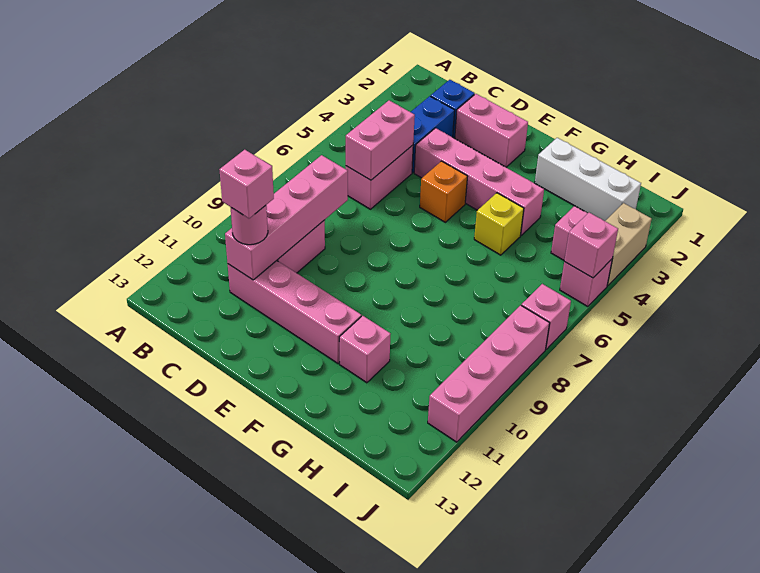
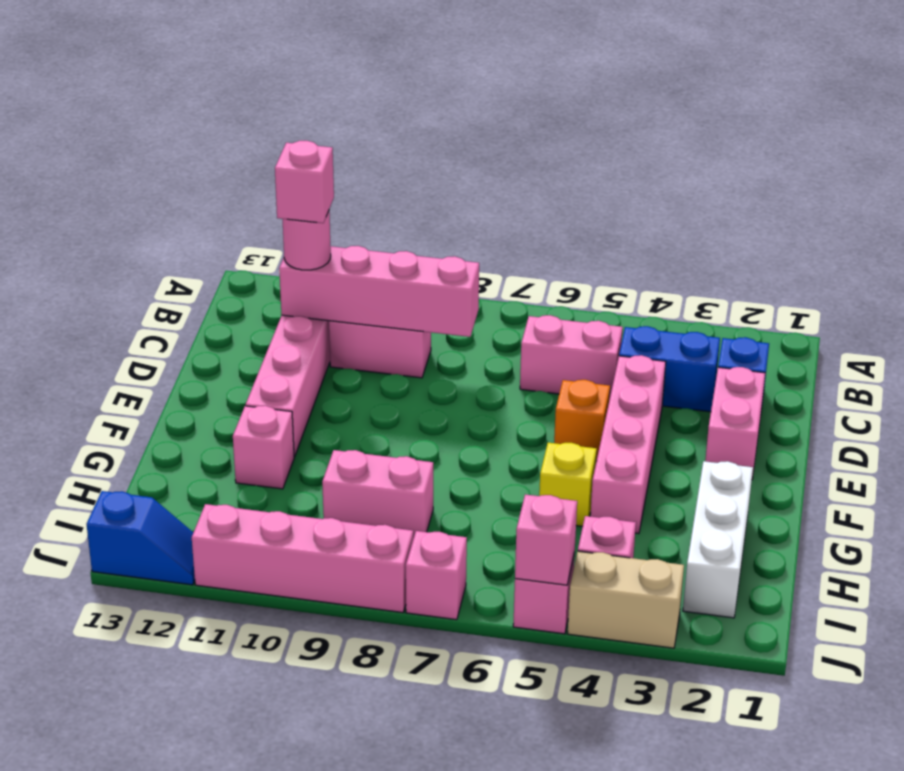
pink 1x2 brick [346,100,415,180] -> pink 1x2 brick moved to [322,450,433,538]
none -> blue 1x2 slope [87,491,195,585]

